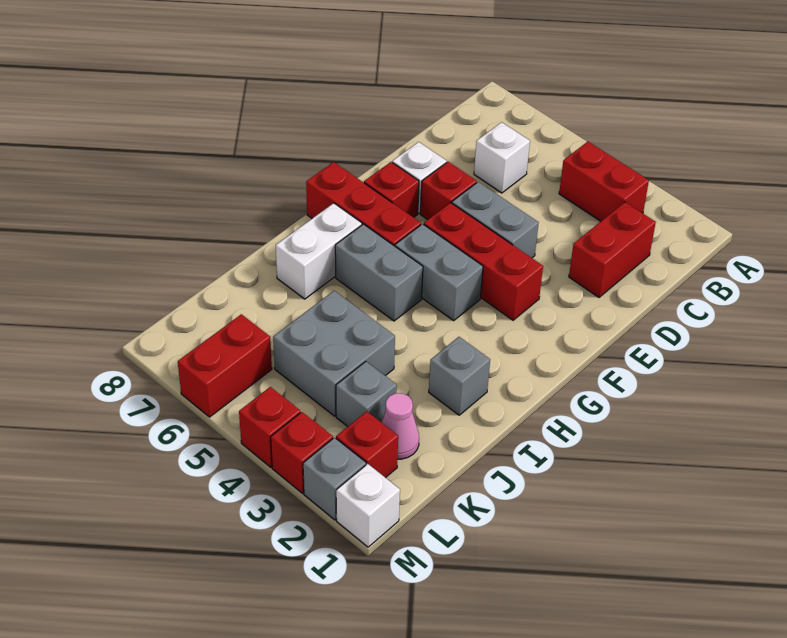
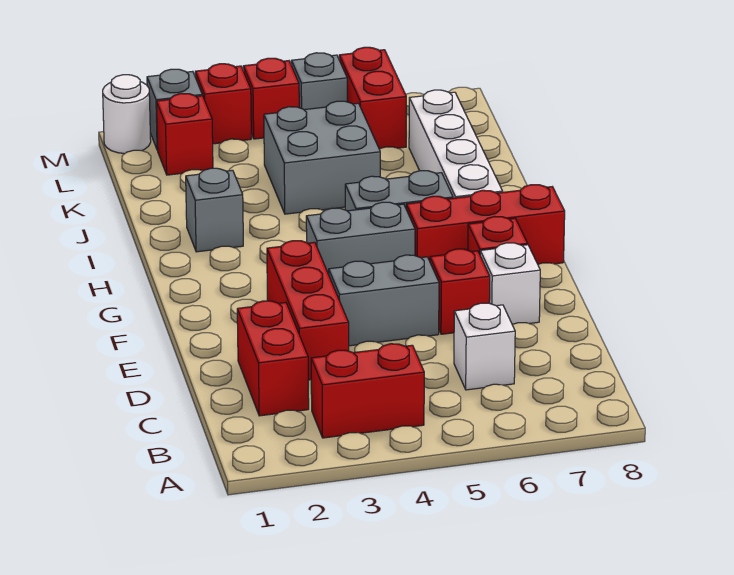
red 1x3 brick [424,203,543,320] -> red 1x3 brick turned to [267,241,349,380]
white 1x2 brick [276,203,362,299] -> white 1x4 brick [409,90,503,198]
pink 1x1 cone [381,393,419,459] -> none
grey 1x1 brick [336,362,397,426] -> grey 1x1 brick moved to [291,53,347,110]
white 1x1 brick [336,464,400,547] -> white 1x1 round brick [103,75,151,154]

